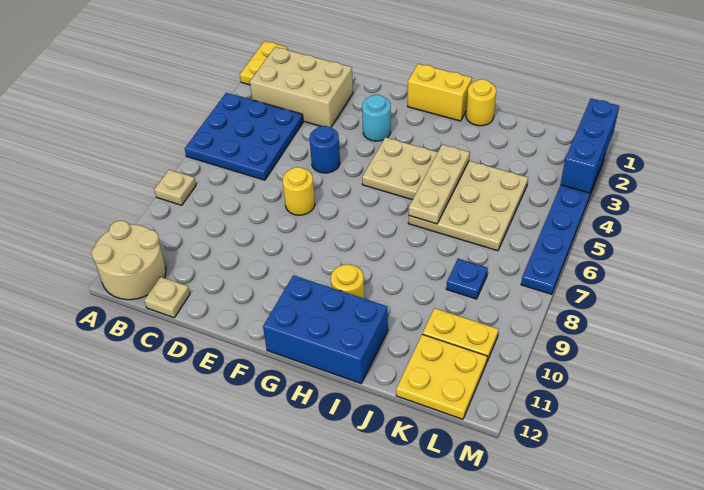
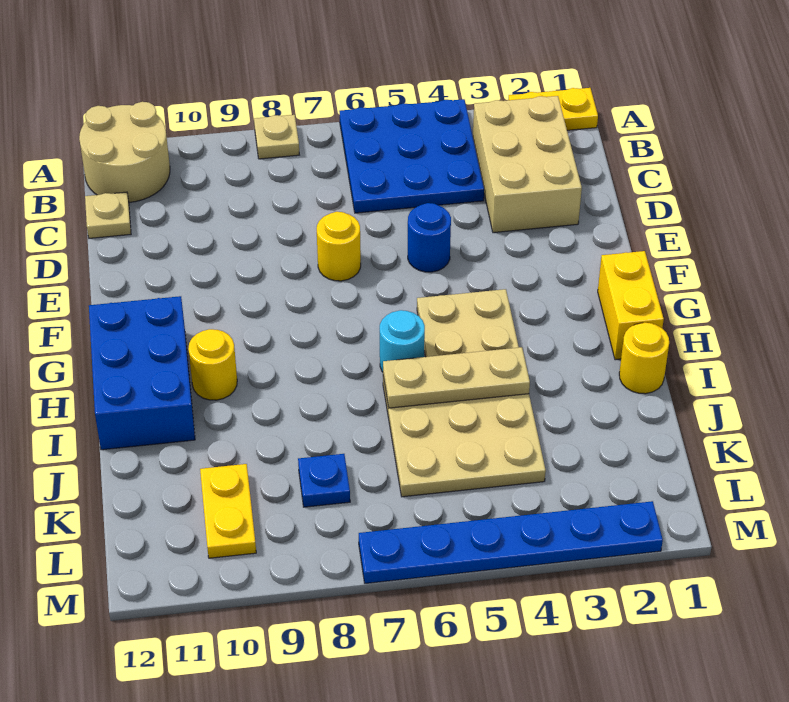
cyan 1x1 round brick [362,95,391,141] -> cyan 1x1 round brick moved to [380,310,425,372]
yellow 2x2 plate [396,334,487,419] -> none
blue 1x3 brick [561,99,619,193] -> none

